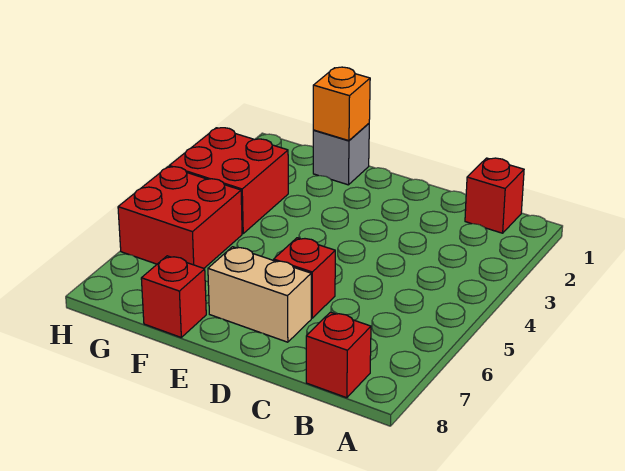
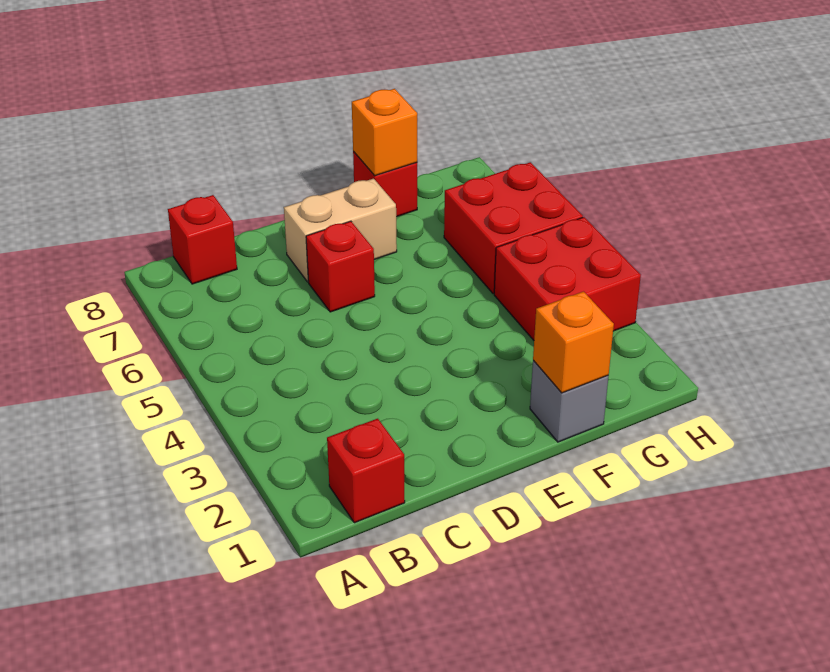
none -> orange 1x1 brick [352,89,417,176]

